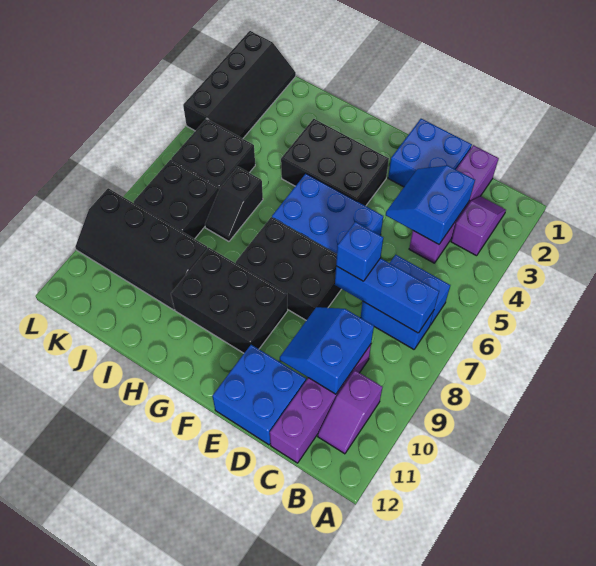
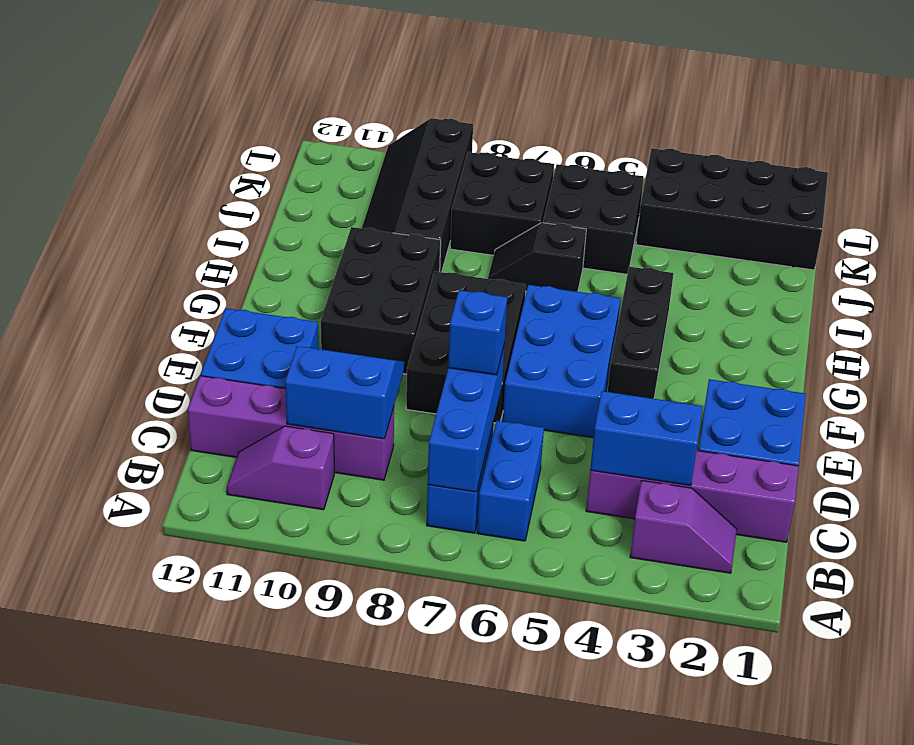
black 2x3 brick [281,119,389,206] -> black 1x3 brick [608,267,674,399]
black 2x4 slope [183,31,296,139] -> black 2x4 brick [636,148,828,270]

